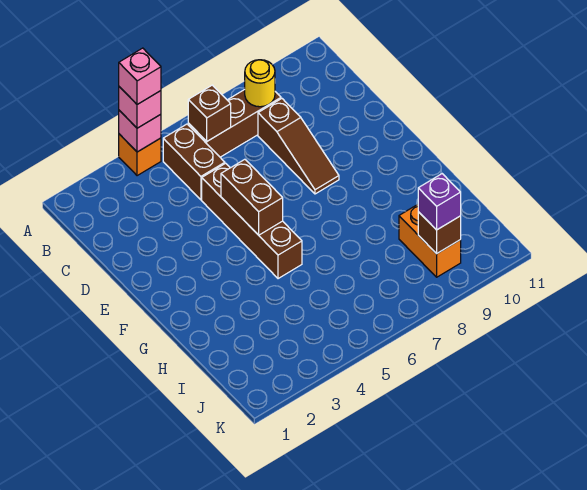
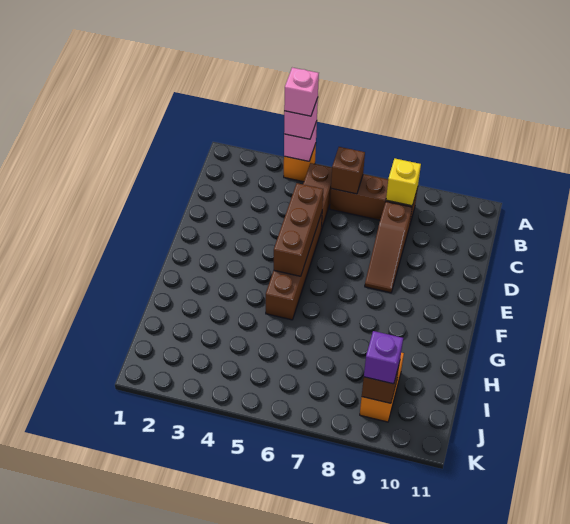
yellow 1x1 round brick [245,60,275,107] -> yellow 1x1 brick [386,159,421,206]
brown 1x2 brick [221,159,283,235] -> brown 1x3 brick [274,183,323,276]

